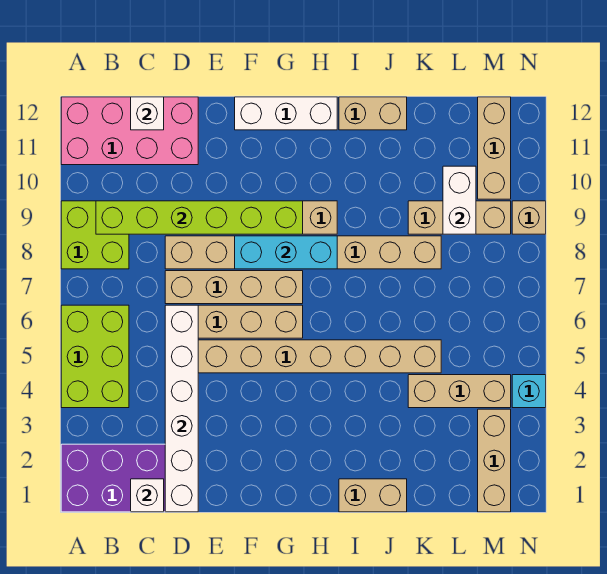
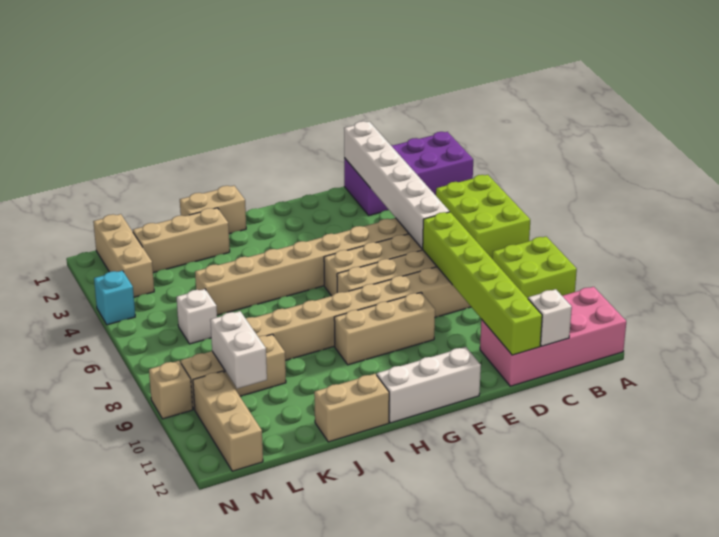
lime 1x6 brick [96,201,303,234] -> lime 1x6 brick turned to [423,212,542,355]
white 1x1 brick [131,479,164,512] -> white 1x1 brick moved to [177,289,217,344]
cyan 1x3 brick [235,236,337,269] -> none
tan 1x3 brick [408,375,511,408] -> tan 1x3 brick moved to [133,208,230,273]

